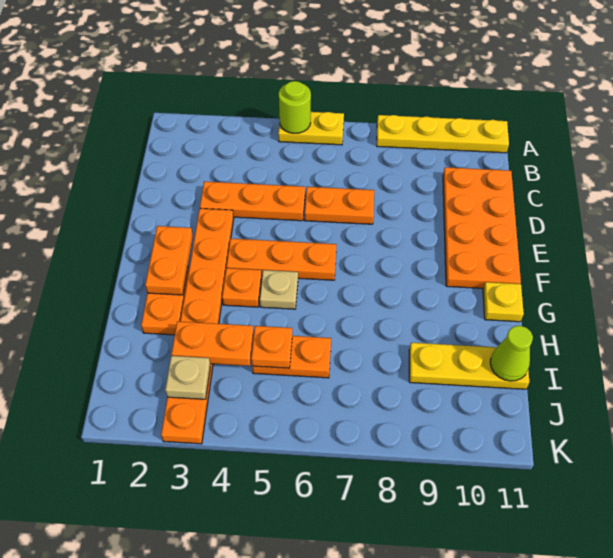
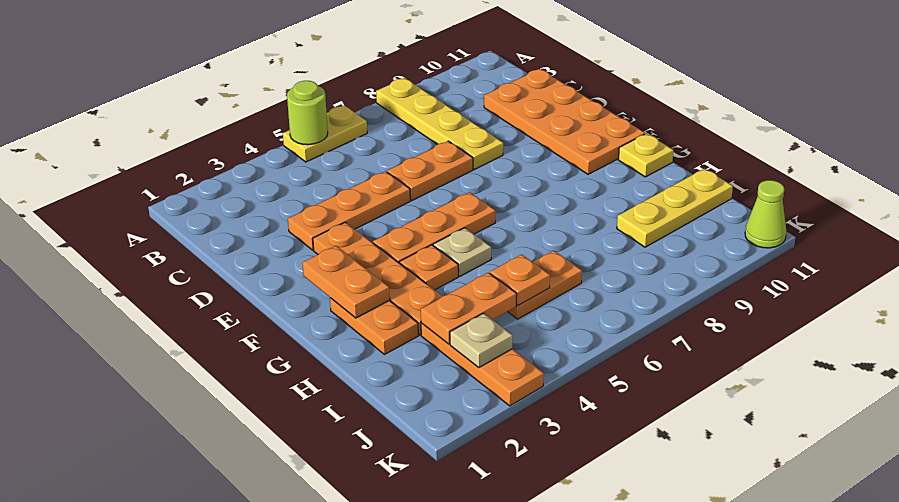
yellow 1x4 plate [377,115,509,153] -> yellow 1x4 plate turned to [376,78,503,169]
lime 1x1 cone [490,326,533,381] -> lime 1x1 cone moved to [745,180,786,248]

